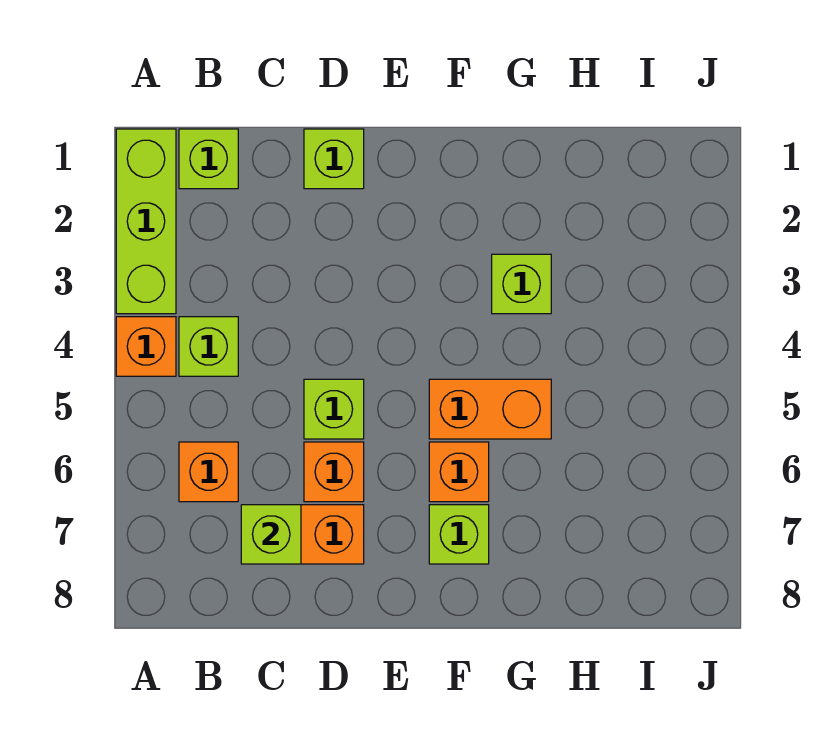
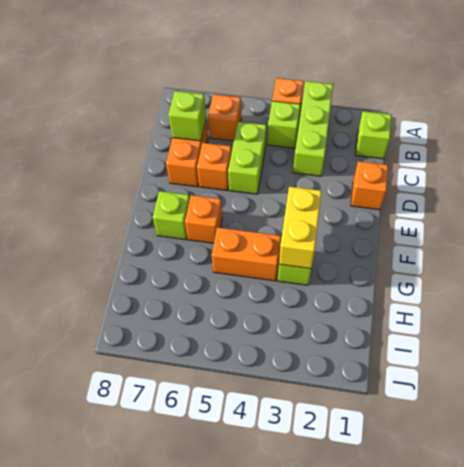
lime 1x3 brick [116,129,176,314] -> lime 1x3 brick turned to [293,81,333,176]
lime 1x1 brick [304,129,364,189] -> orange 1x1 brick [351,161,388,210]
lime 1x1 brick [304,379,364,439] -> lime 1x2 brick [228,122,266,194]
none -> yellow 1x2 brick [279,187,322,269]
orange 1x2 brick [429,379,551,439] -> orange 1x2 brick turned to [212,227,281,281]

